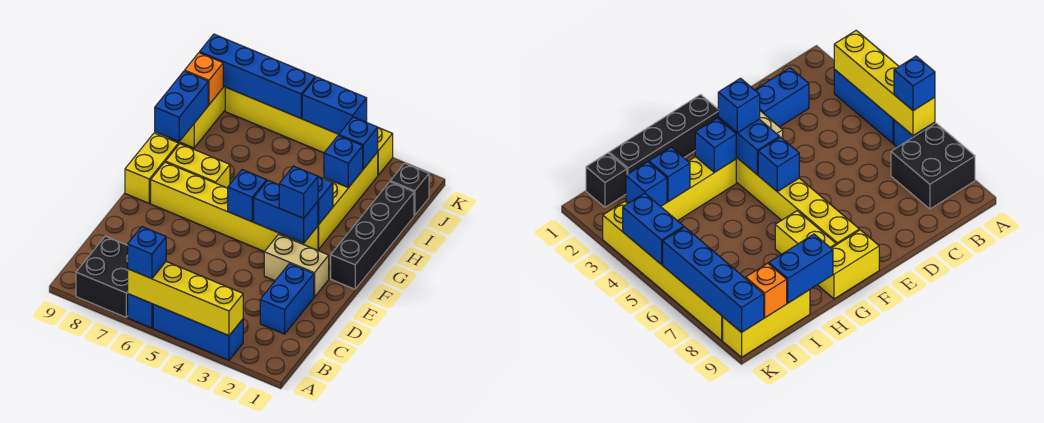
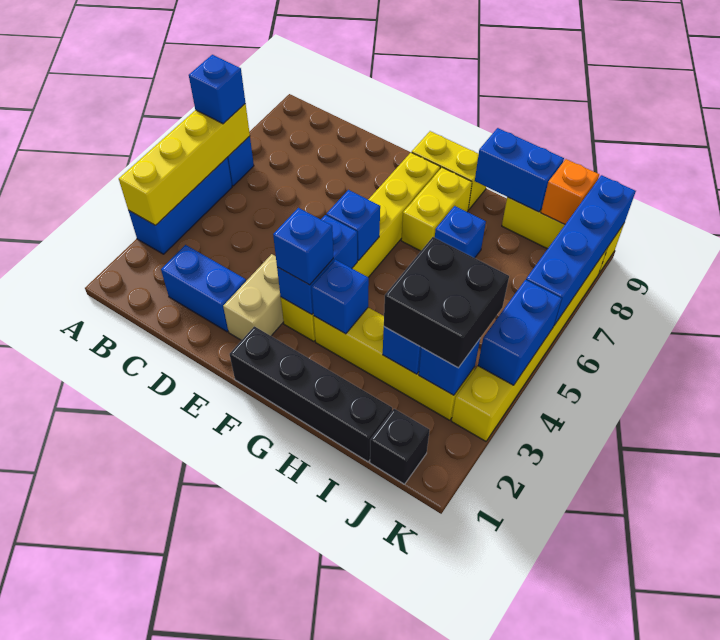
black 2x2 brick [76,236,128,317] -> black 2x2 brick moved to [384,237,509,368]
none -> blue 1x1 brick [435,206,486,258]

